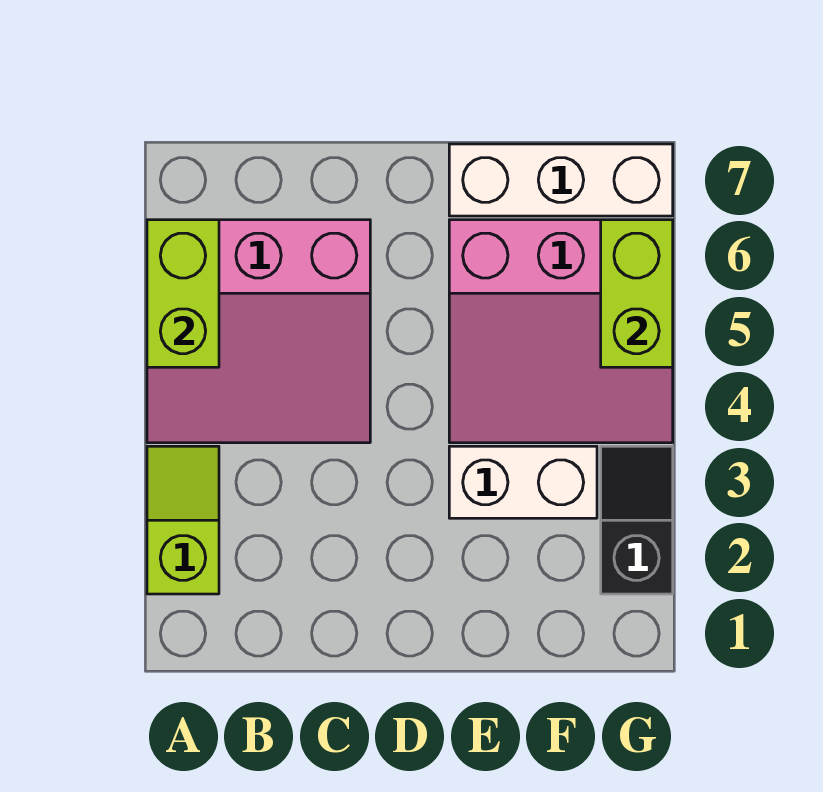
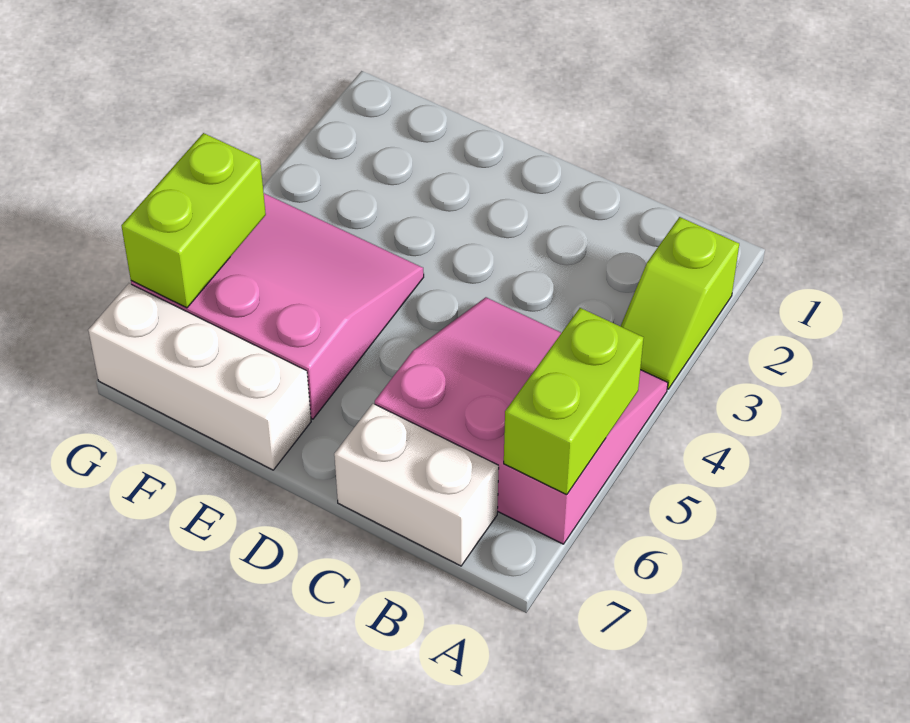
white 1x2 brick [449,446,597,518] -> white 1x2 brick moved to [334,404,499,566]
black 1x2 slope [601,446,673,594] -> none

